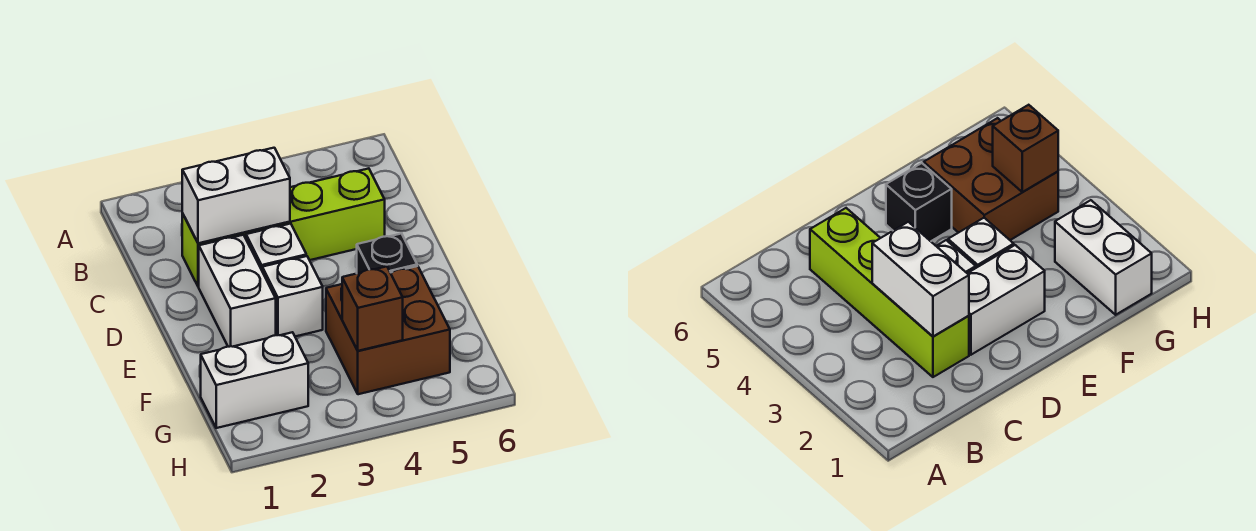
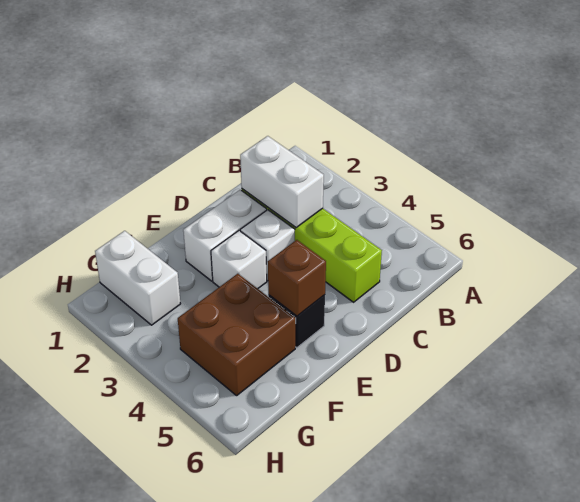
brown 1x1 brick [342,266,403,351] -> brown 1x1 brick moved to [268,240,326,316]

